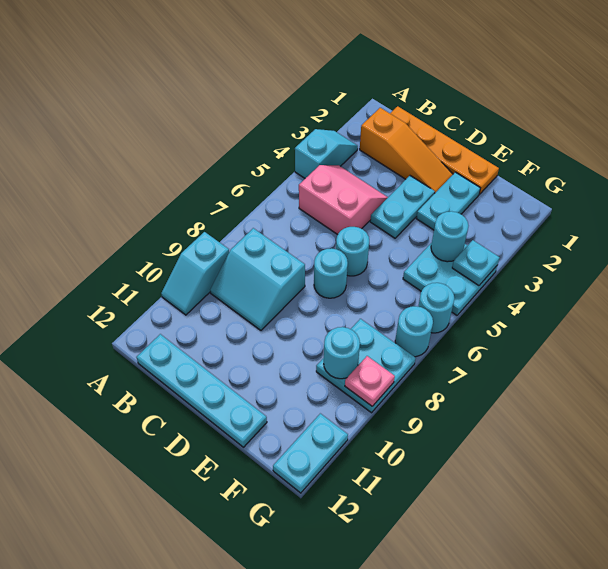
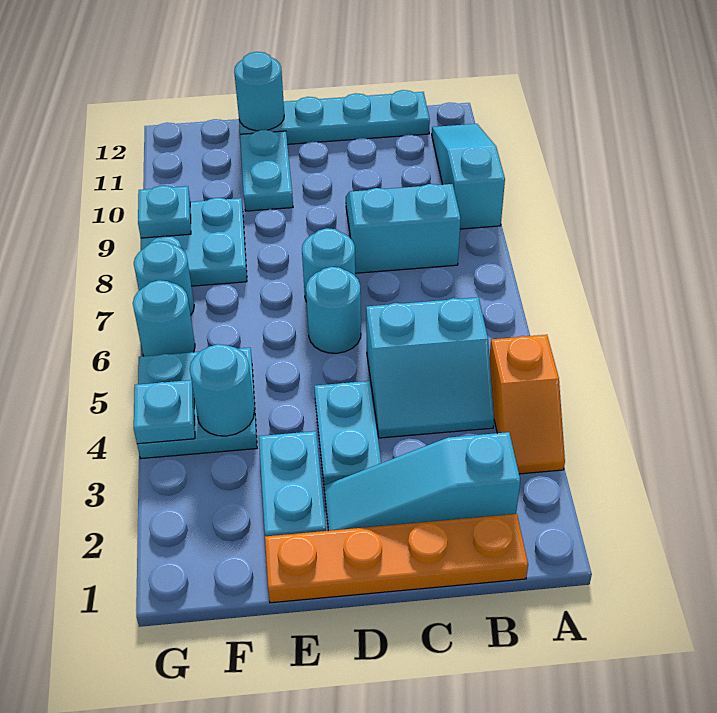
cyan 1x2 slope [295,129,358,178] -> orange 1x2 slope [489,335,565,474]
cyan 1x2 slope [161,232,229,315] -> cyan 1x3 slope [432,124,505,229]
orange 1x3 slope [360,108,453,193] -> cyan 1x3 slope [324,432,520,531]
pink 2x2 slope [299,165,388,235] -> cyan 2x2 slope [366,297,494,438]
cyan 1x1 round brick [324,327,360,379] -> cyan 1x1 round brick moved to [234,52,284,131]
pink 1x1 plate [345,356,395,406] -> cyan 1x1 plate [138,186,191,238]
cyan 1x2 plate [273,413,348,493] -> cyan 1x2 plate moved to [240,130,293,211]

